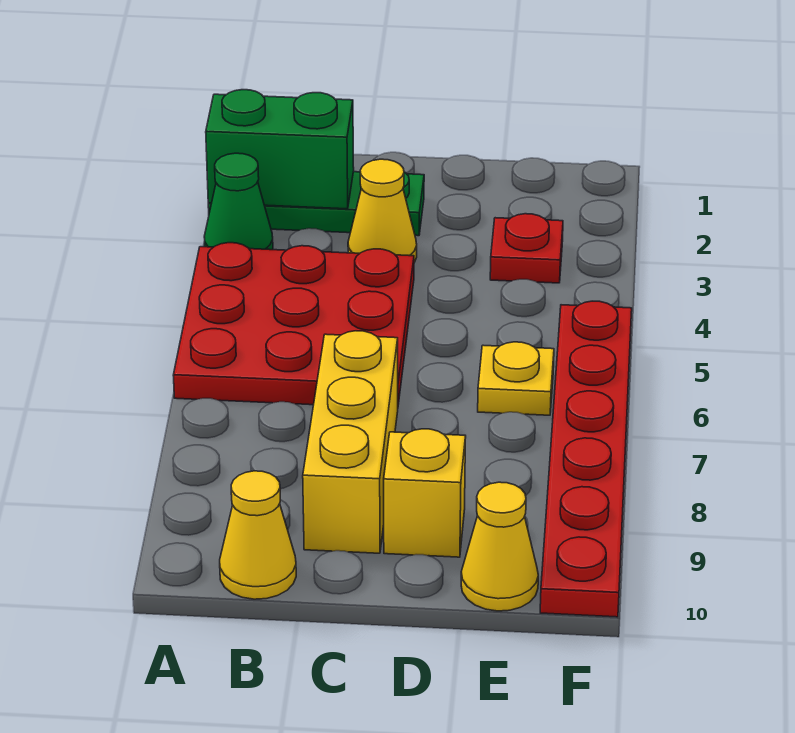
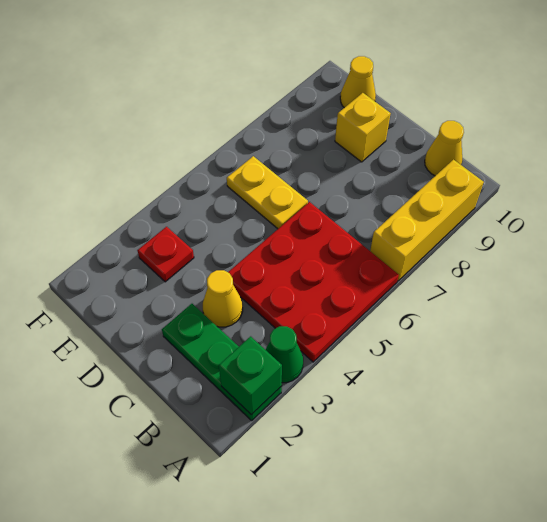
green 1x2 brick [206,90,354,209] -> green 1x1 brick [219,336,282,415]
yellow 1x3 brick [303,331,398,553] -> yellow 1x3 brick moved to [370,160,484,281]
yellow 1x1 plate [478,342,554,415] -> yellow 1x2 plate [227,156,308,229]
red 1x6 plate [540,301,632,617] -> none

